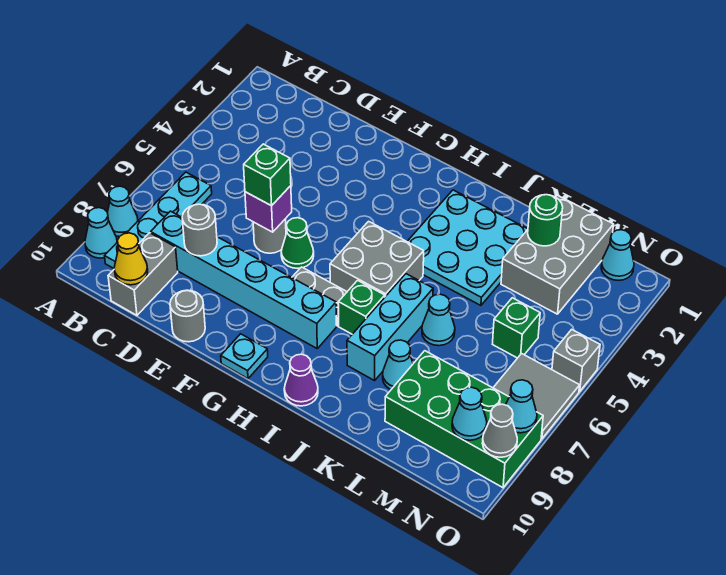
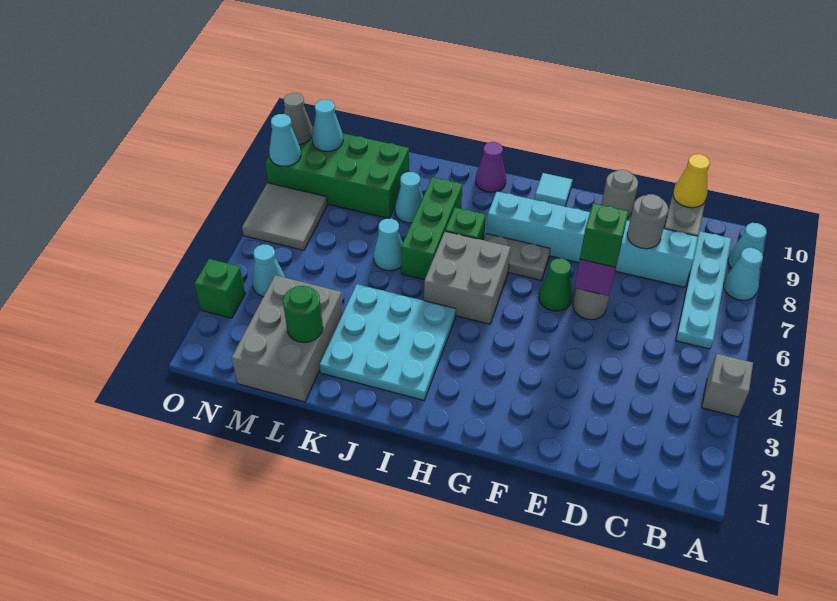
cyan 1x1 plate [221,334,268,379] -> cyan 1x1 tile [535,173,572,207]
cyan 1x3 brick [347,274,433,381] -> green 1x3 brick [401,177,462,280]
green 1x1 brick [493,298,540,358] -> green 1x1 brick moved to [194,259,245,318]
cyan 1x1 cone [601,230,634,280] -> cyan 1x1 cone moved to [252,244,285,297]
grey 1x1 brick [552,329,600,392] -> grey 1x1 brick moved to [702,354,753,417]

